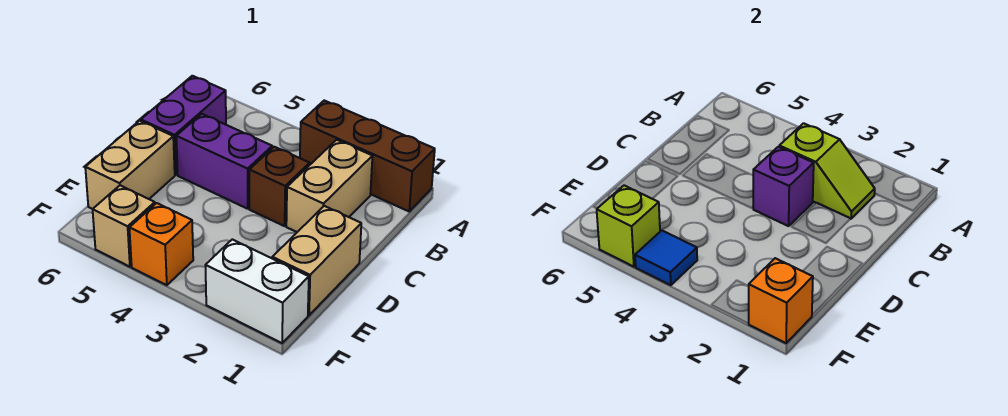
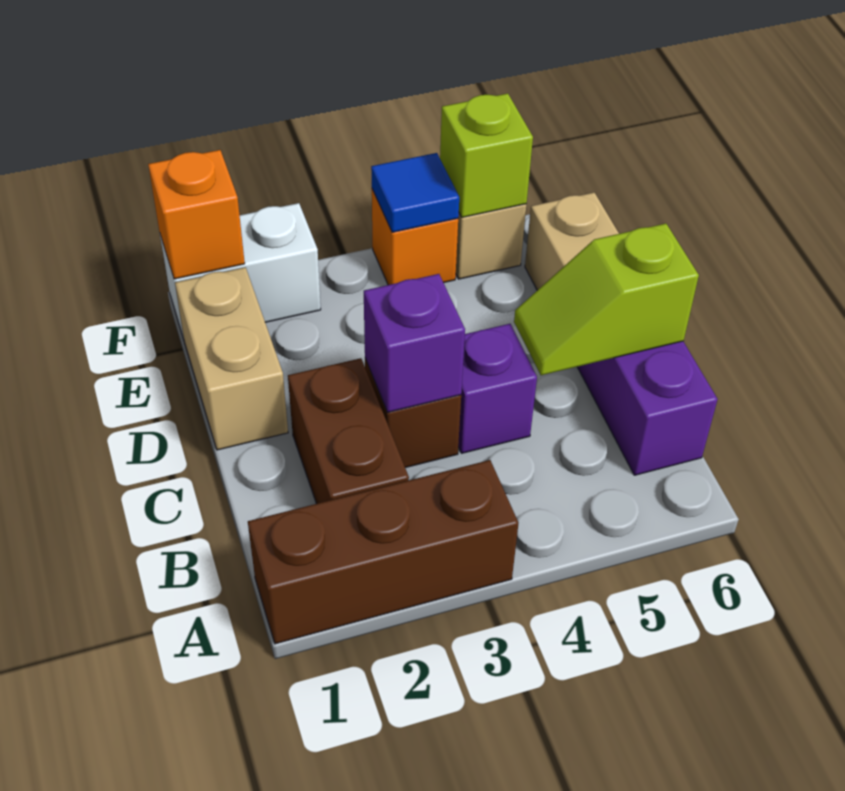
tan 1x2 brick [286,140,372,232] -> brown 1x2 brick [288,358,409,504]
lime 1x2 slope [779,123,875,219] -> lime 1x2 slope moved to [514,224,699,375]
purple 1x2 brick [176,114,272,209] -> purple 1x1 brick [458,324,537,453]

